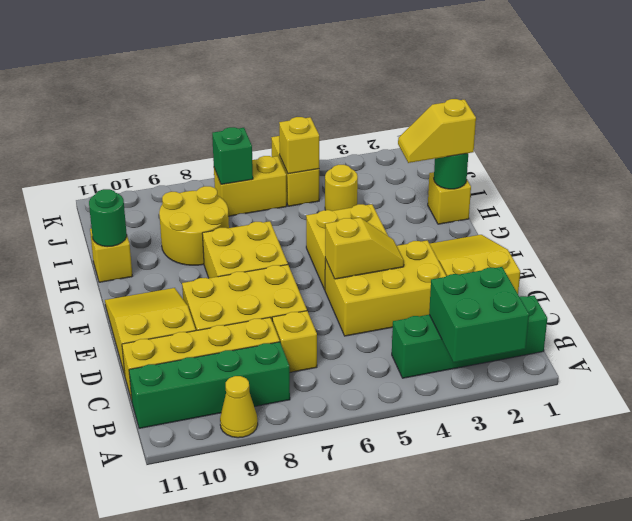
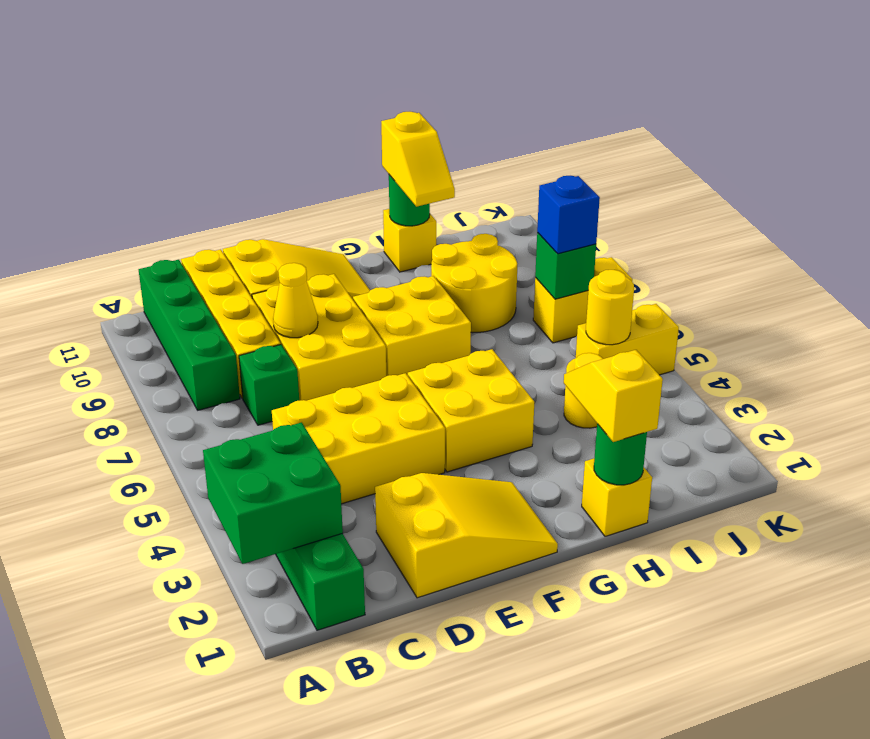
yellow 1x1 cone [220,376,258,438] -> yellow 1x1 cone moved to [273,263,318,338]
yellow 1x1 brick [272,311,317,372] -> green 1x1 brick [239,345,299,425]
yellow 2x3 brick [325,240,446,336] -> yellow 2x3 brick turned to [272,373,445,504]
yellow 1x2 slope [325,218,404,279] -> yellow 1x2 slope moved to [381,112,455,207]
yellow 1x1 brick [279,117,319,174] -> yellow 1x1 round brick [586,270,634,345]
yellow 1x2 brick [214,156,287,216] -> yellow 1x2 brick turned to [533,257,632,343]
none -> blue 1x1 brick [537,176,600,254]

